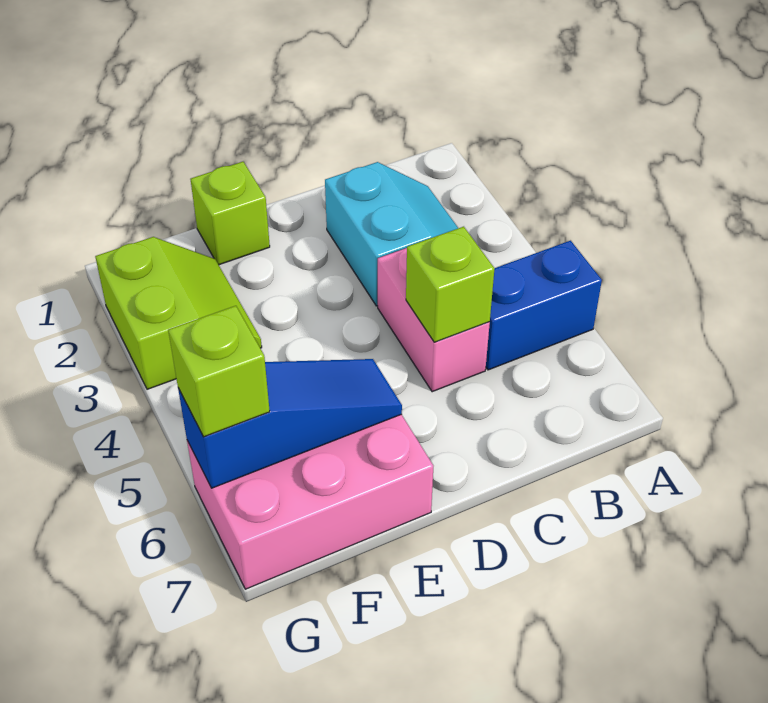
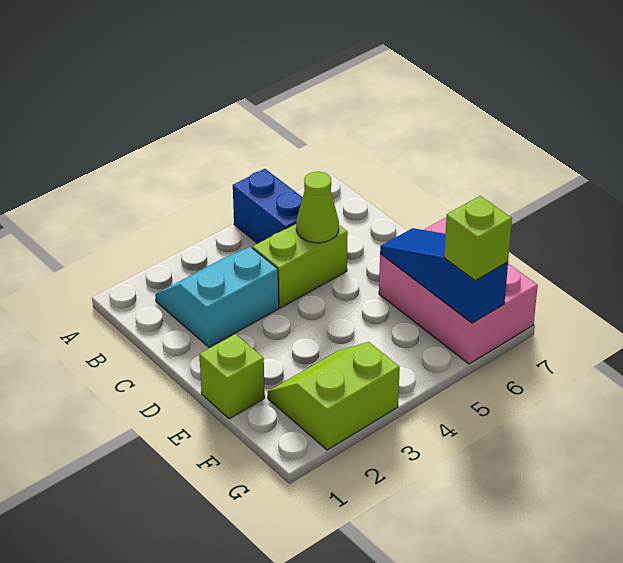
pink 1x2 brick [378,248,490,392] -> lime 1x2 brick [253,224,348,308]
lime 1x1 brick [406,227,495,342] -> lime 1x1 cone [296,172,339,243]

